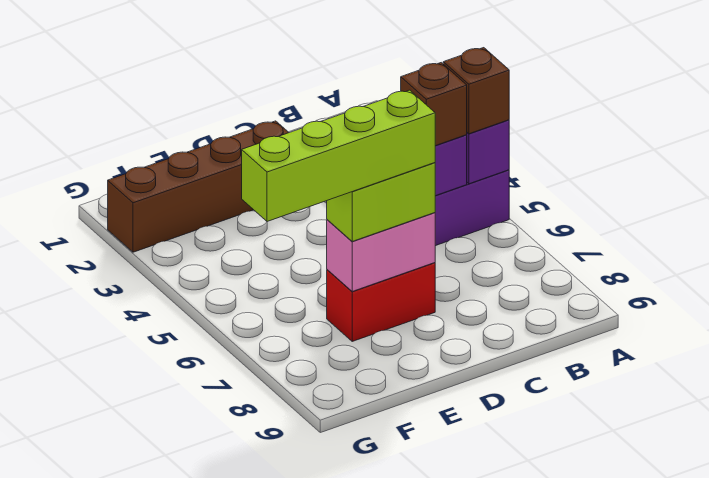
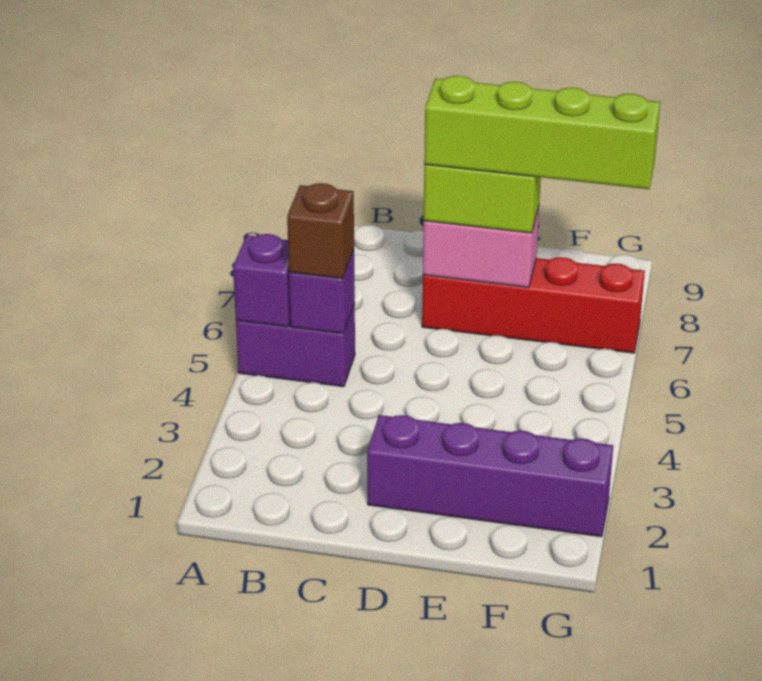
brown 1x1 brick [443,48,509,134] -> none
brown 1x4 brick [108,121,289,252] -> purple 1x4 brick [367,415,613,537]
red 1x2 brick [327,263,435,341] -> red 1x4 brick [422,257,645,353]

